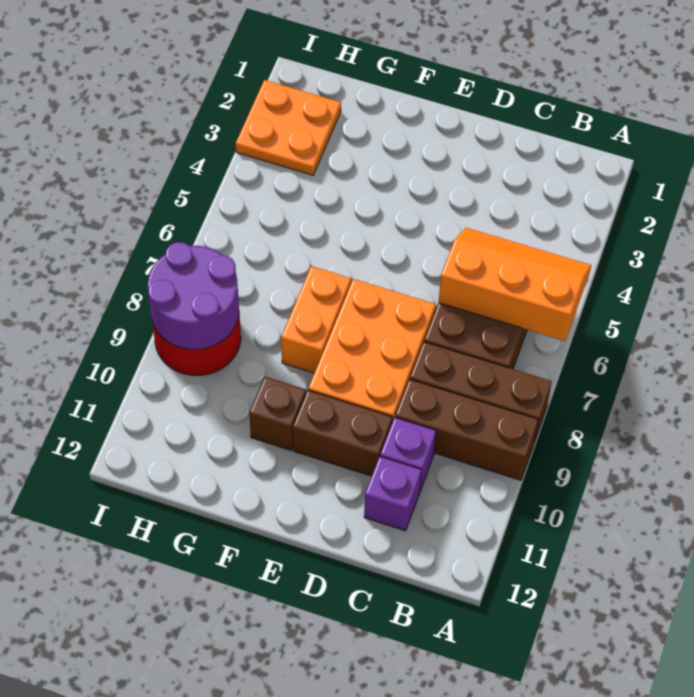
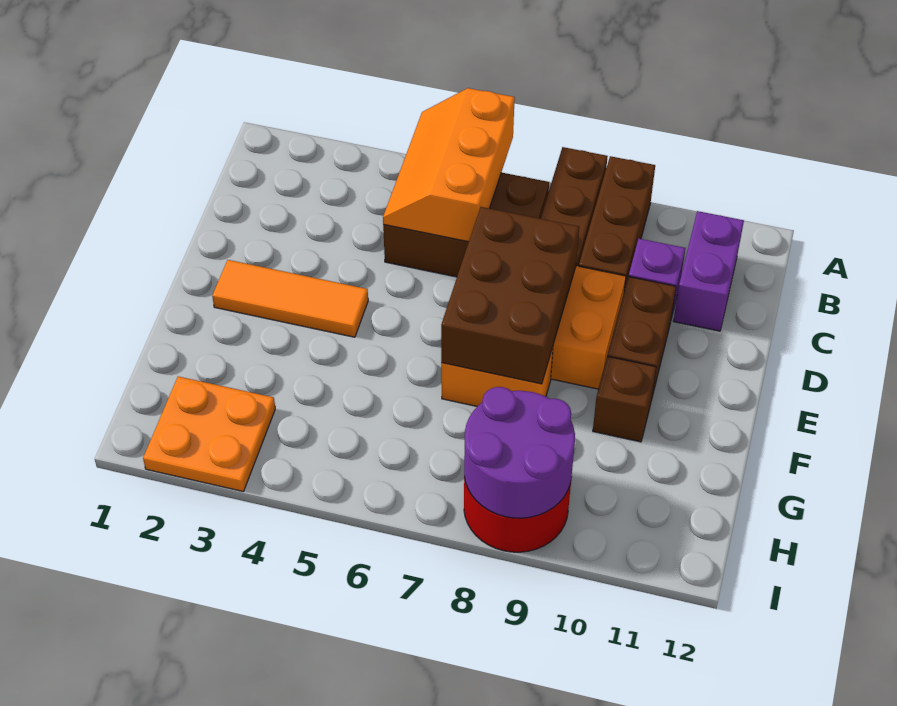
purple 1x1 brick [364,456,421,531] -> purple 1x2 brick [673,211,744,331]
none -> brown 2x3 brick [441,207,579,384]
none -> orange 1x3 tile [212,260,368,337]

